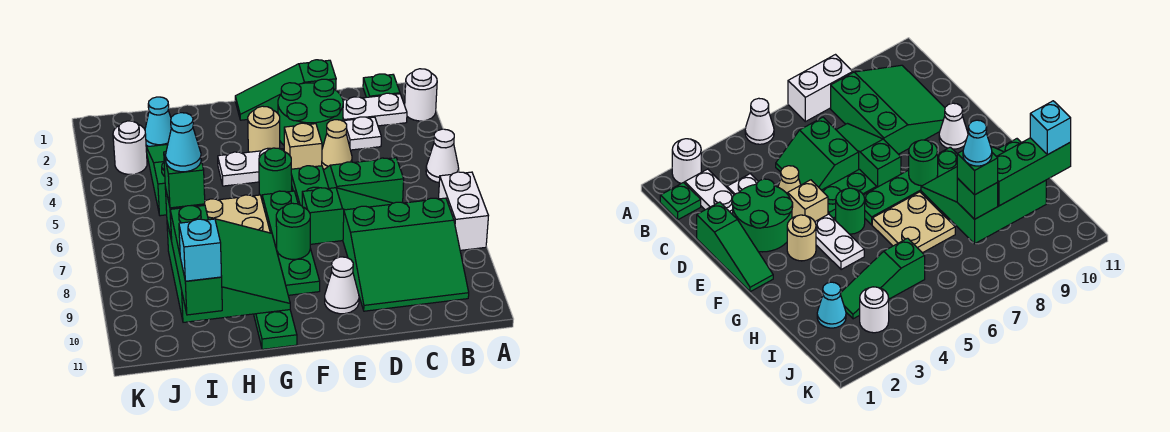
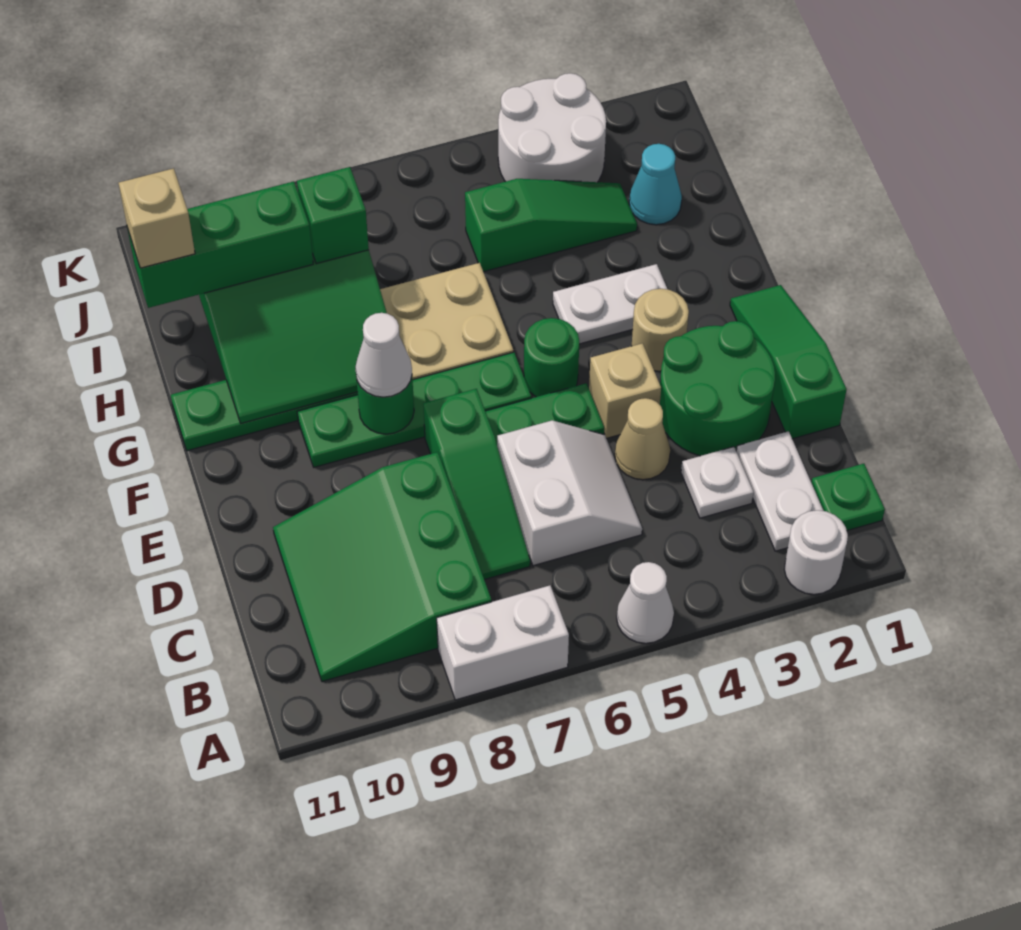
green 2x2 slope [324,158,404,203] -> white 2x2 slope [497,421,642,566]
white 1x1 cone [325,257,359,314] -> white 1x1 cone moved to [355,313,412,397]
white 1x2 plate [218,148,283,186] -> white 1x2 plate turned to [553,264,667,344]
green 1x1 brick [164,152,205,208] -> none
cyan 1x1 cone [166,113,201,172] -> none
cyan 1x1 brick [179,219,222,281] -> tan 1x1 brick [119,168,195,268]
white 1x1 round brick [113,121,147,174] -> white 2x2 round brick [498,73,606,182]

